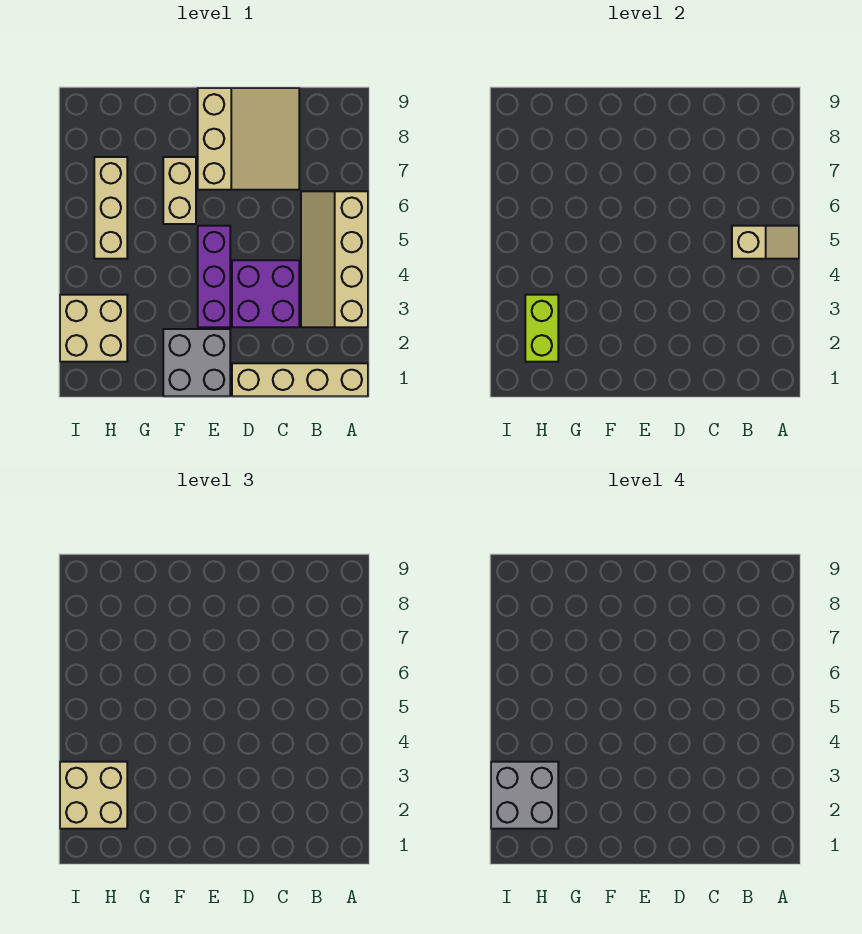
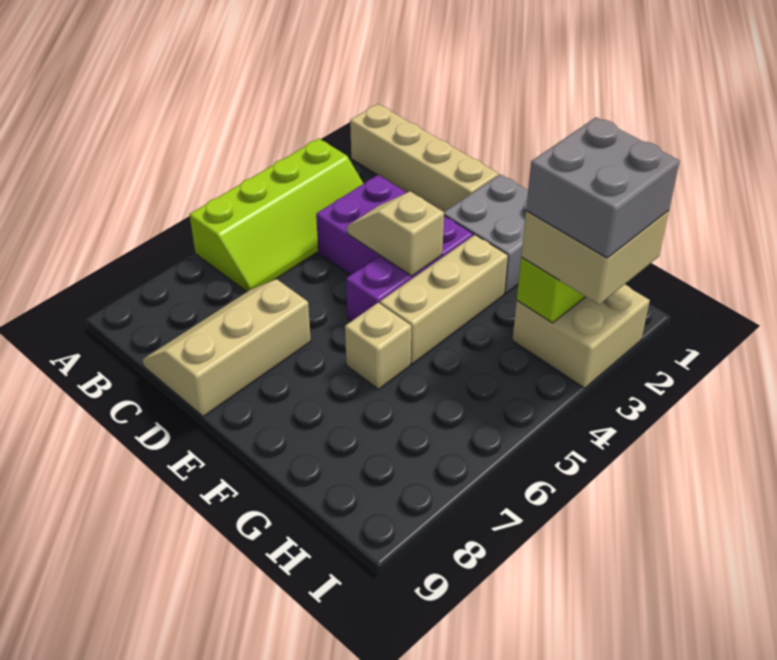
tan 2x4 slope [301,191,368,327] -> lime 2x4 slope [189,138,363,292]
tan 1x2 slope [732,226,799,259] -> tan 1x2 slope moved to [347,192,444,276]
tan 3x3 slope [198,88,299,190] -> tan 2x3 slope [142,279,311,416]
tan 1x2 brick [163,157,196,224] -> tan 1x1 brick [345,303,411,389]
tan 1x3 brick [94,157,127,259] -> tan 1x3 brick moved to [380,235,508,364]

